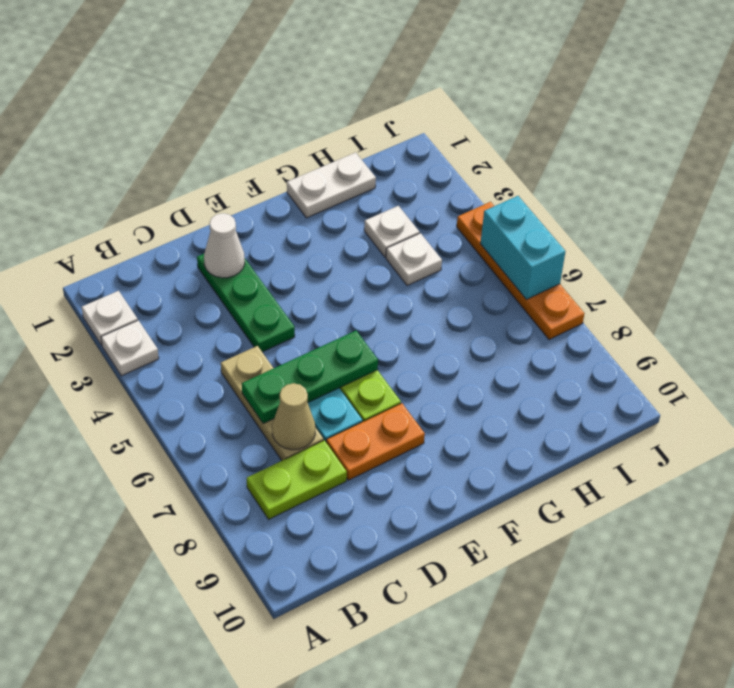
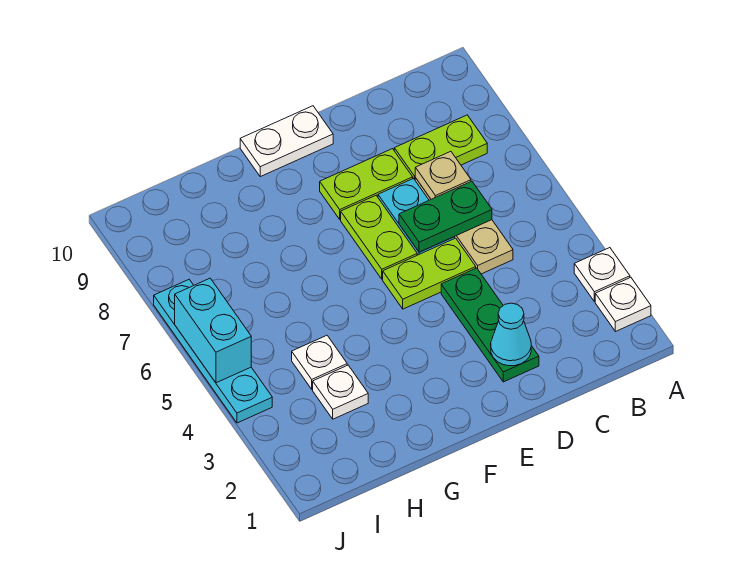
green 1x3 plate [242,331,378,424] -> green 1x2 plate [399,181,492,252]
tan 1x1 cone [272,383,315,450] -> tan 1x1 plate [415,151,471,199]
white 1x1 cone [204,213,245,278] -> cyan 1x1 cone [491,303,531,366]
none -> lime 1x2 plate [383,238,476,309]
orange 1x2 plate [326,403,425,480] -> lime 1x2 plate [320,149,413,219]
white 1x2 plate [287,152,376,218] -> white 1x2 plate moved to [240,106,333,177]
orange 1x4 plate [457,202,584,340] -> cyan 1x4 plate [154,280,272,423]

